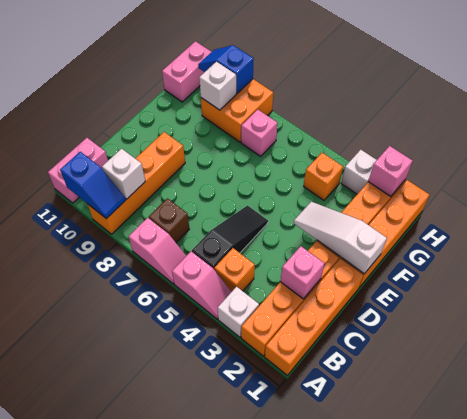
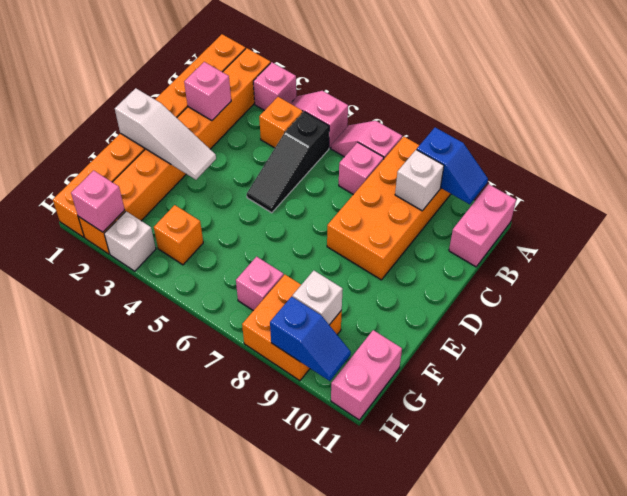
white 1x1 brick [218,286,259,337] -> pink 1x1 brick [253,62,296,111]
orange 1x4 brick [87,132,185,234] -> orange 2x4 brick [327,136,451,280]
blue 1x2 slope [60,152,126,219] -> blue 1x2 slope turned to [417,127,488,204]
brown 1x1 brick [149,198,189,243] -> pink 1x1 brick [339,142,384,194]

